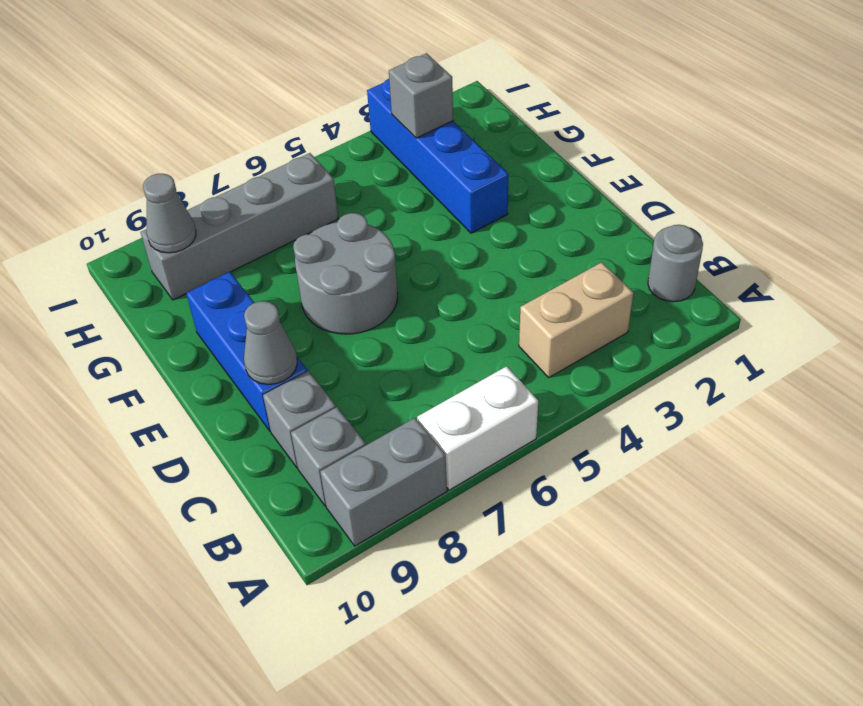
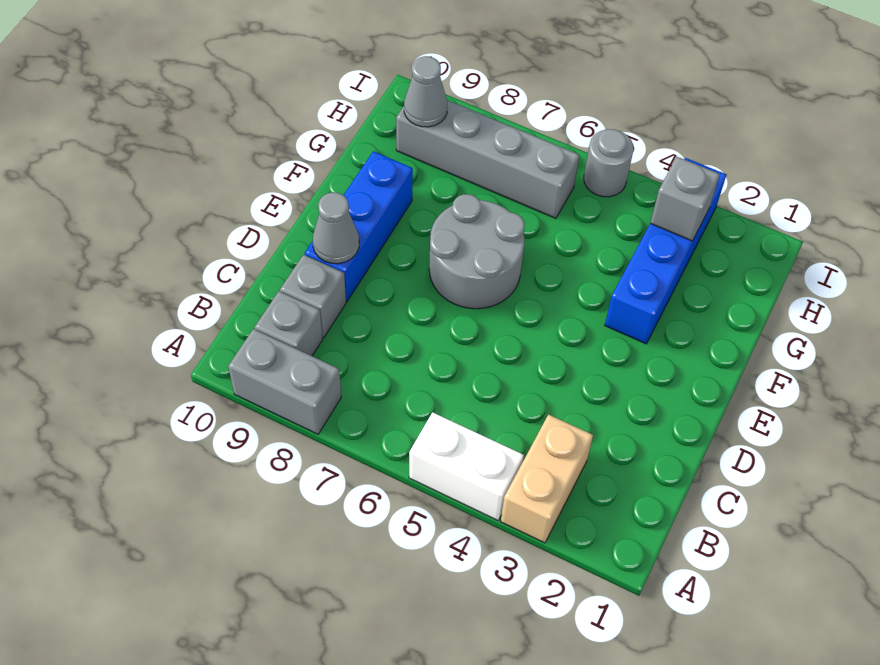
white 1x2 brick [417,366,538,490] -> white 1x2 brick moved to [409,412,524,520]
grey 1x1 round brick [648,225,703,302] -> grey 1x1 round brick moved to [584,129,634,197]
tan 1x2 brick [519,262,633,377] -> tan 1x2 brick turned to [501,415,593,543]

